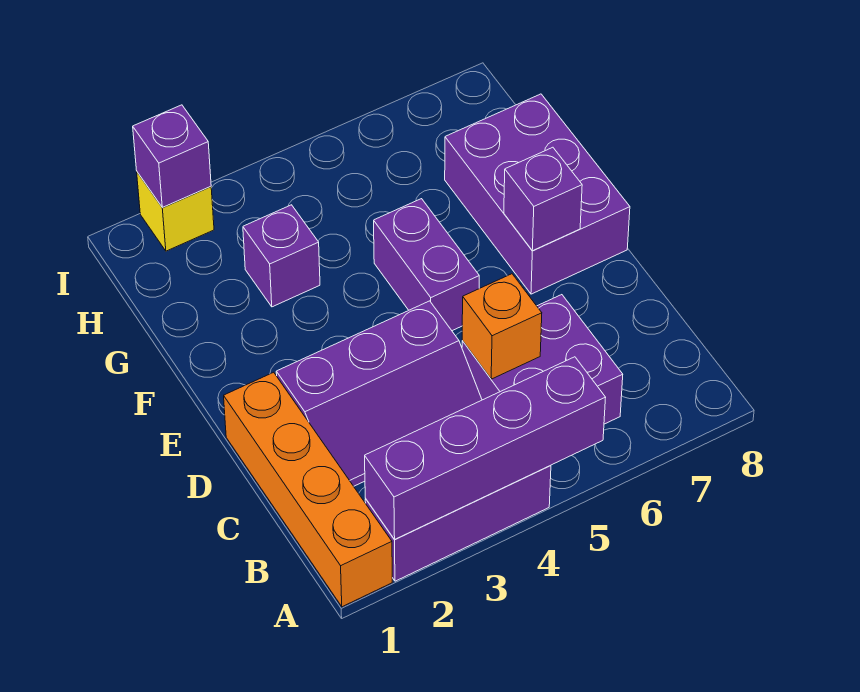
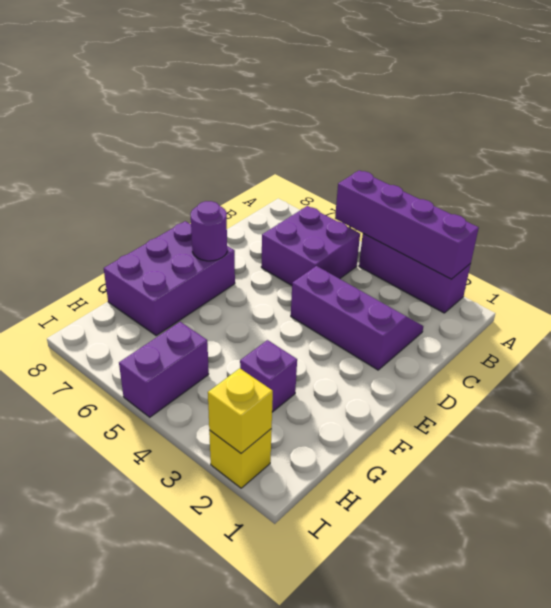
orange 1x4 brick [224,372,392,607] -> none
orange 1x1 brick [462,274,542,379] -> none
purple 1x2 brick [374,199,479,331] -> purple 1x2 brick moved to [119,322,209,417]
purple 1x1 brick [504,147,582,251] -> purple 1x1 round brick [191,201,227,261]
purple 1x1 brick [133,105,211,207] -> yellow 1x1 brick [208,368,273,453]

